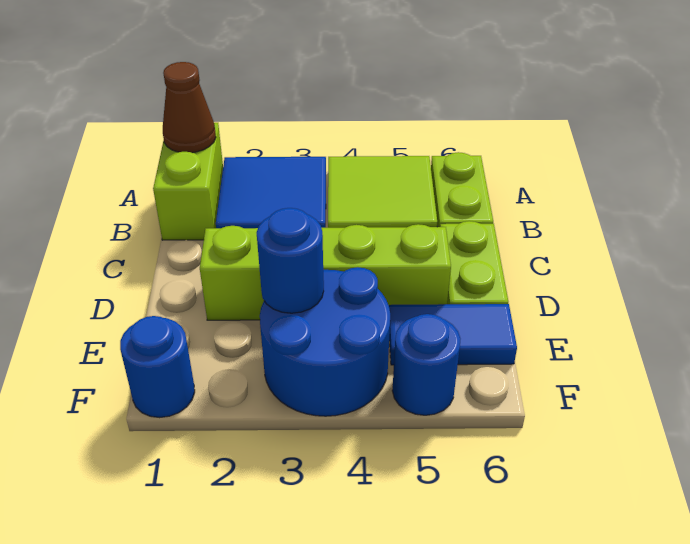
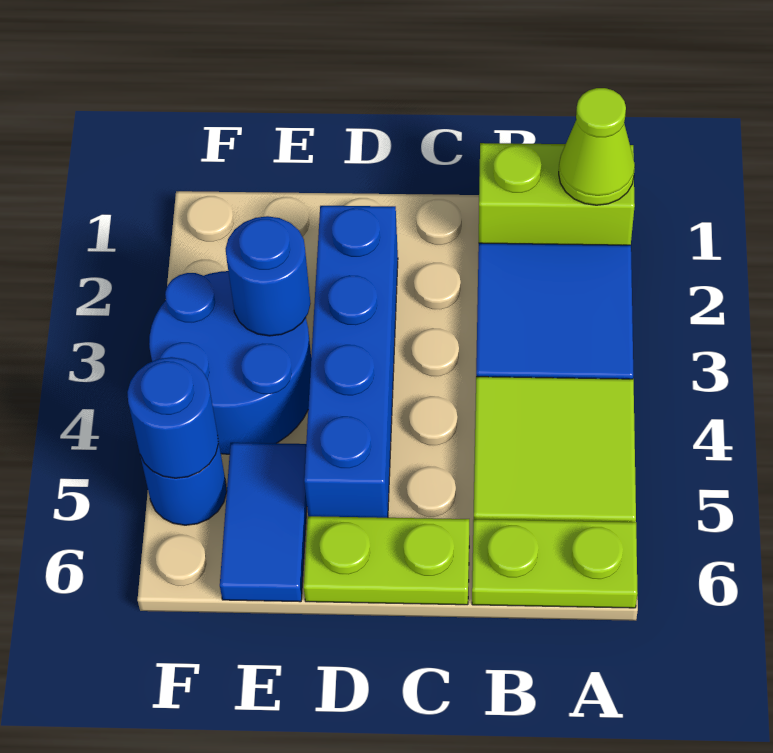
brown 1x1 cone [163,62,216,153] -> lime 1x1 cone [559,88,635,205]
lime 1x4 brick [200,224,451,320] -> blue 1x4 brick [304,206,398,518]
blue 1x1 round brick [120,316,195,418] -> blue 1x1 round brick moved to [127,357,218,478]

